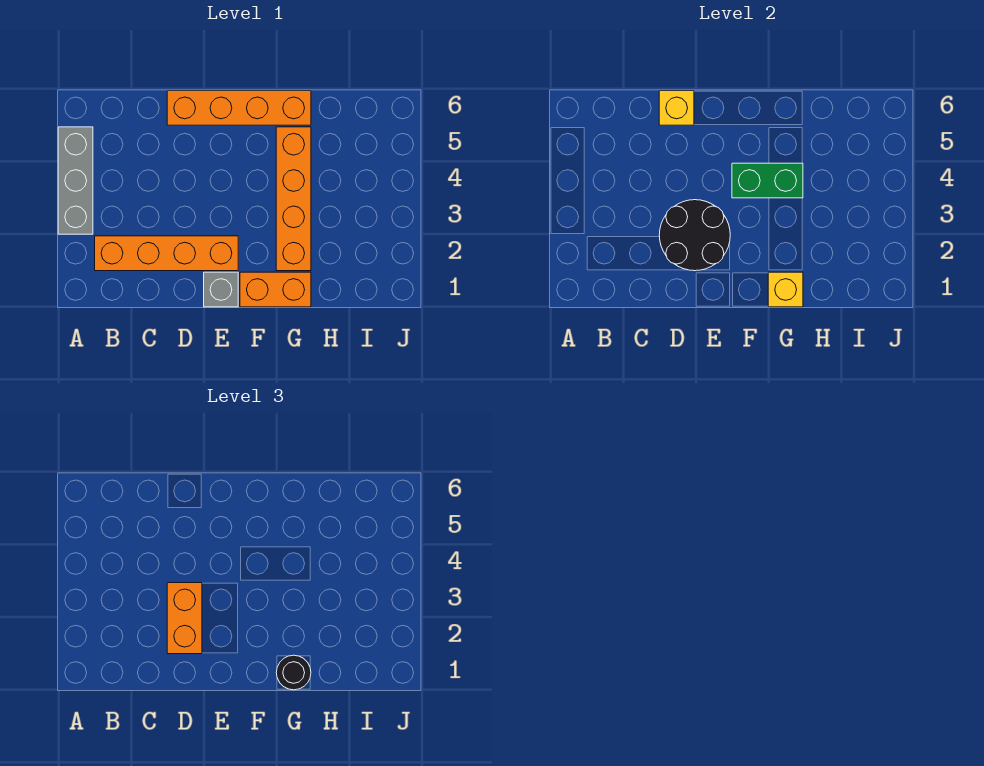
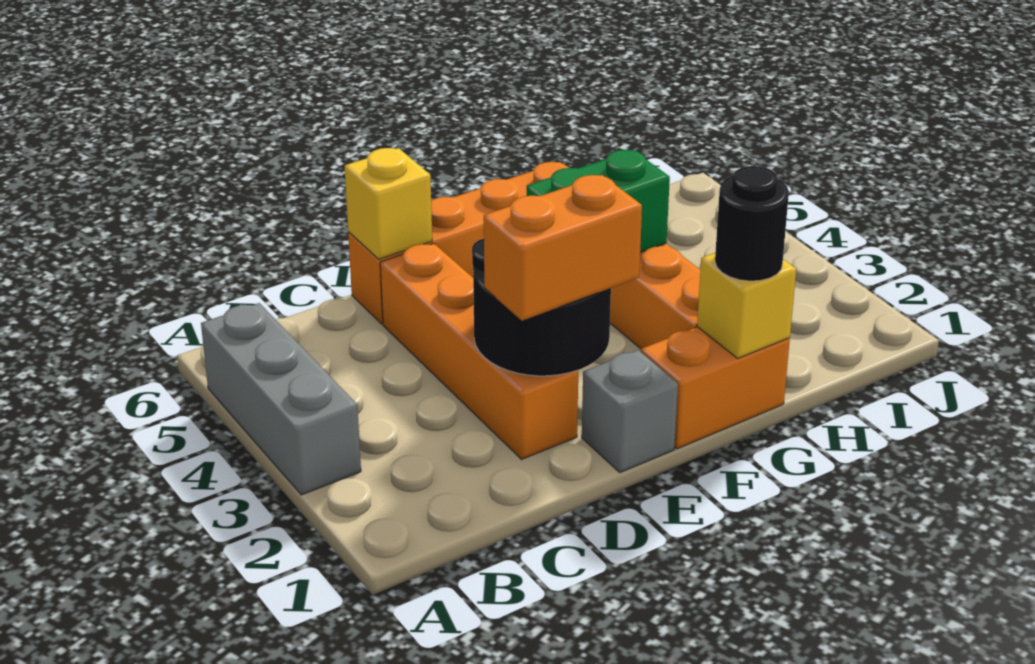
orange 1x4 brick [95,236,238,271] -> orange 1x4 brick turned to [380,243,578,459]
orange 1x2 brick [167,583,202,654] -> orange 1x2 brick turned to [484,175,642,321]

